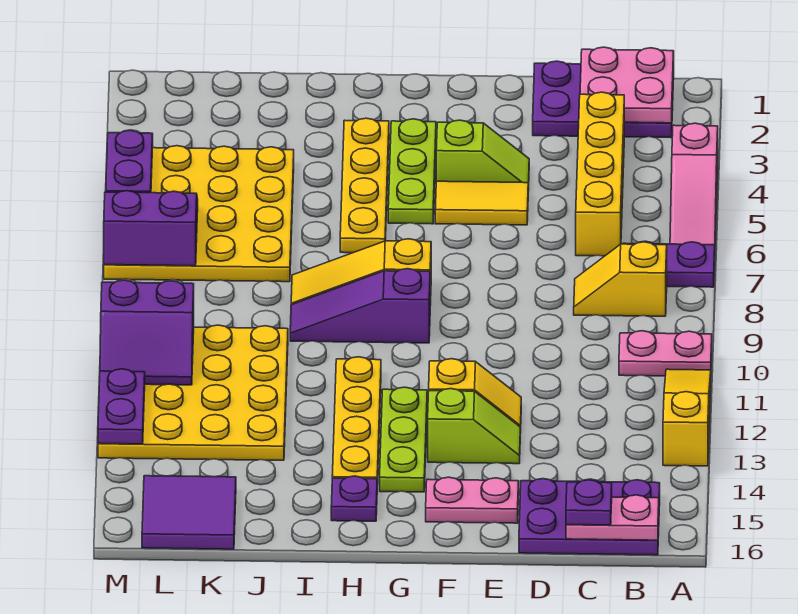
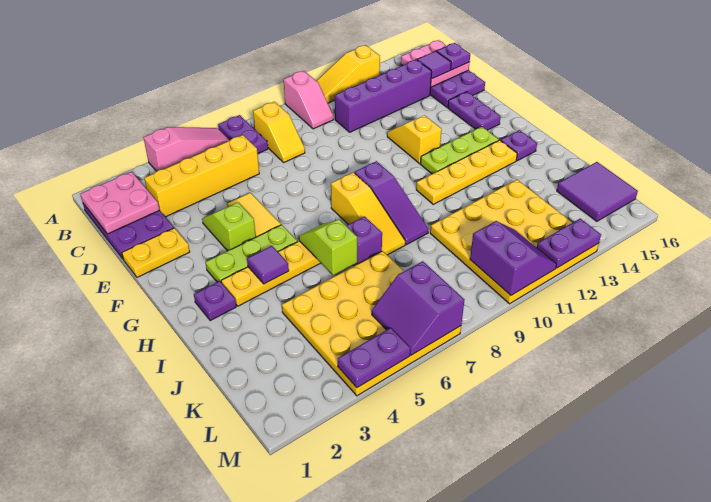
pink 1x2 plate [619,331,712,376] -> pink 1x2 slope [284,71,333,129]
pink 1x2 plate [566,495,659,540] -> pink 2x2 plate [401,40,470,87]
none -> purple 1x4 brick [334,60,432,132]
none -> purple 1x1 tile [417,51,451,79]
none -> yellow 1x2 plate [122,228,190,277]
lime 1x2 slope [428,389,520,464] -> lime 1x2 slope moved to [299,220,357,275]
pink 1x2 plate [426,477,519,523] -> purple 1x2 plate [448,92,501,130]
none -> purple 1x1 plate [194,281,236,321]
none -> purple 1x1 tile [247,246,289,284]
none -> purple 1x1 brick [346,216,382,266]

